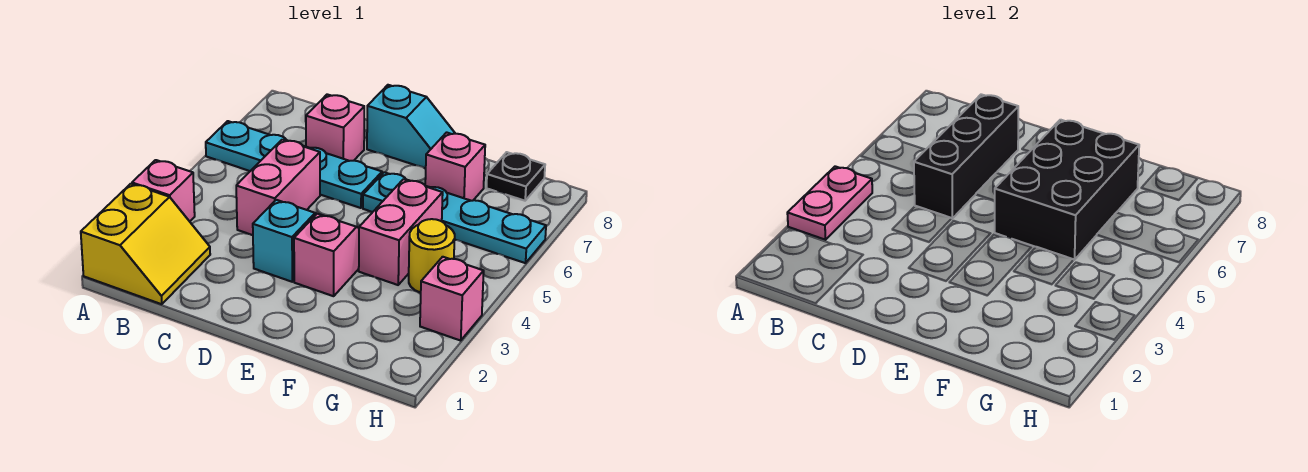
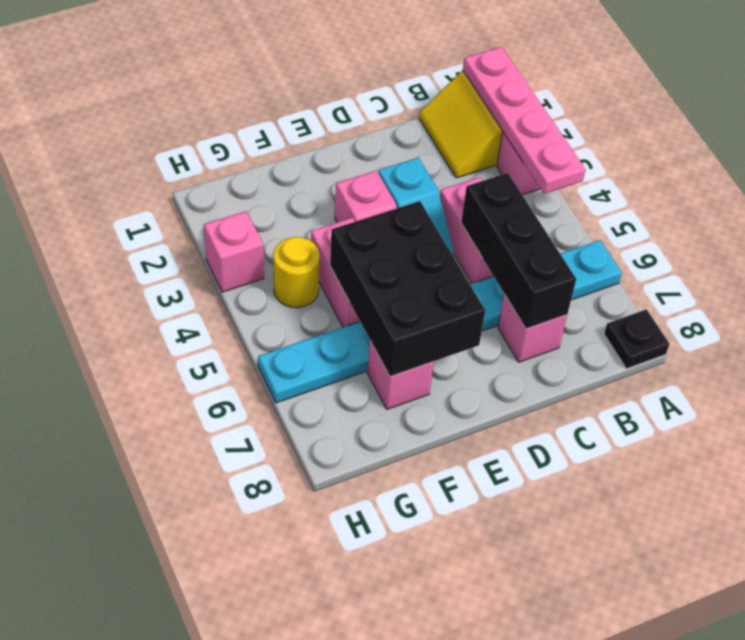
pink 1x2 plate [787,166,872,240] -> pink 1x4 plate [463,47,586,194]
cyan 1x2 slope [367,85,455,168] -> none
black 1x1 plate [486,152,545,201] -> black 1x1 plate moved to [604,309,669,369]

